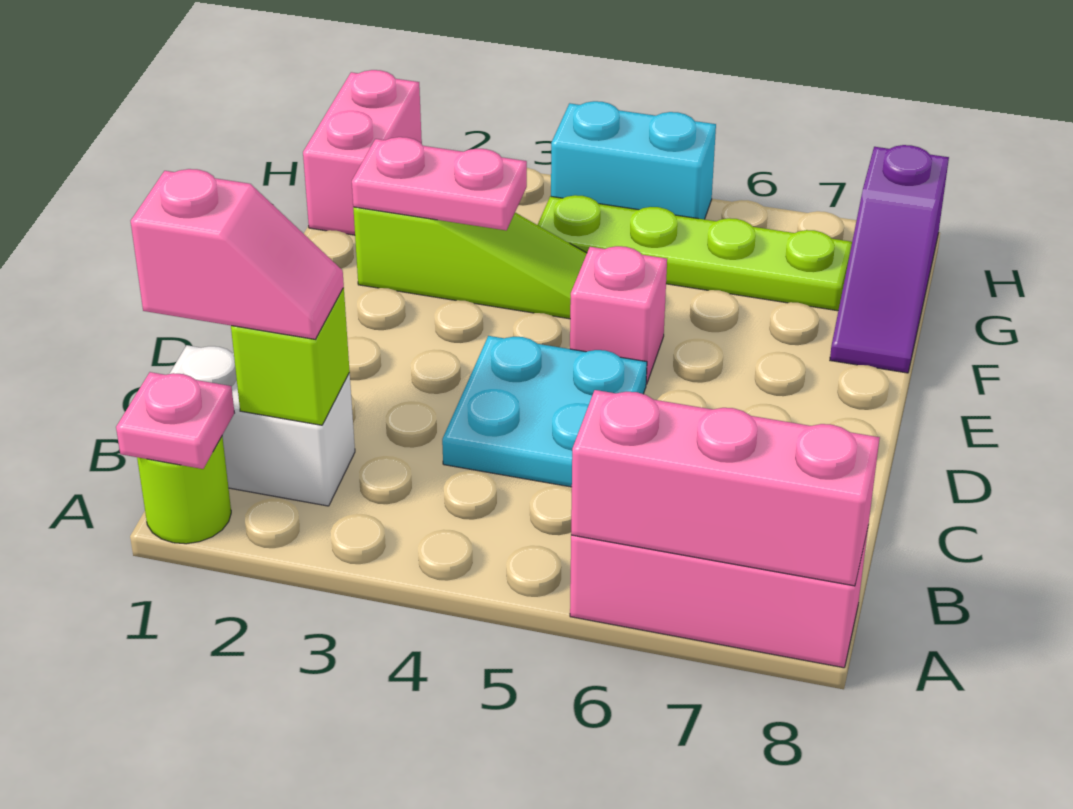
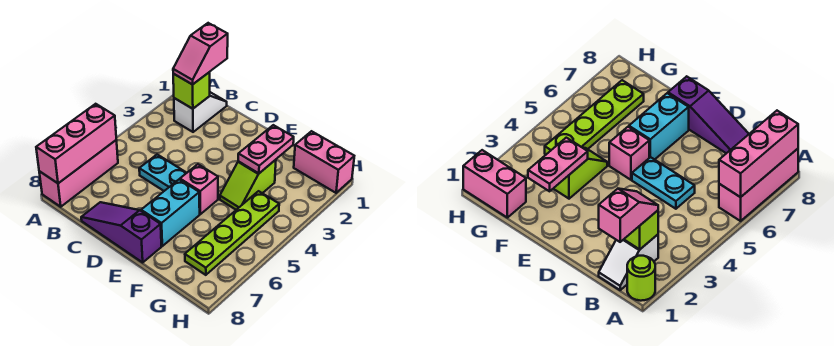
pink 1x1 plate [116,372,234,469] -> none
white 1x2 brick [170,345,355,506] -> white 1x2 slope [174,92,227,132]
cyan 2x2 plate [442,336,647,487] -> cyan 1x2 plate [139,155,186,191]
lime 1x3 slope [353,207,587,319] -> lime 1x2 slope [220,160,276,210]
purple 1x3 slope [830,145,949,373] -> purple 1x3 slope moved to [81,202,161,262]
cyan 1x2 brick [551,101,716,219] -> cyan 1x2 brick moved to [141,179,200,246]

